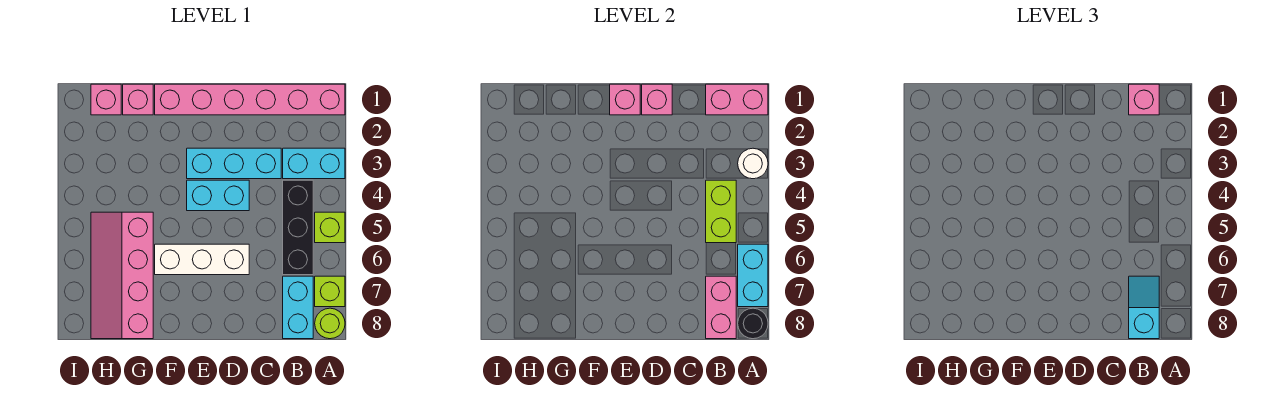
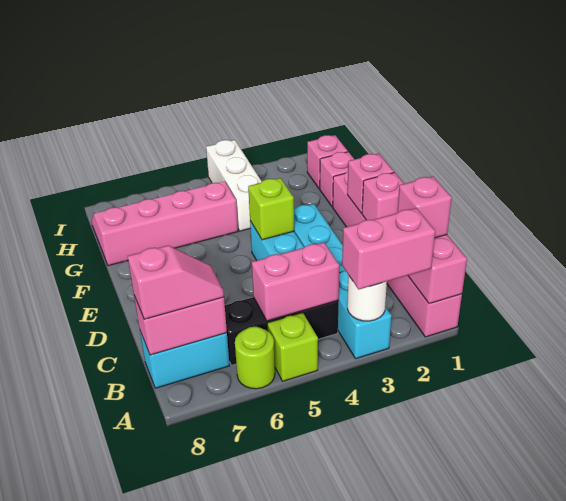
none -> pink 1x2 brick [342,208,435,289]
cyan 1x2 brick [738,244,768,307] -> none
lime 1x1 brick [315,276,345,307] -> lime 1x1 brick moved to [248,178,294,240]
lime 1x1 round brick [315,308,345,339] -> lime 1x1 round brick moved to [235,327,275,389]
black 1x1 round brick [738,308,768,339] -> none
lime 1x2 brick [706,180,736,243] -> pink 1x2 brick [252,242,339,321]
cyan 1x2 slope [1129,276,1159,339] -> pink 1x2 slope [128,245,224,319]
white 1x3 brick [155,244,249,275] -> white 1x3 brick moved to [206,140,262,231]

